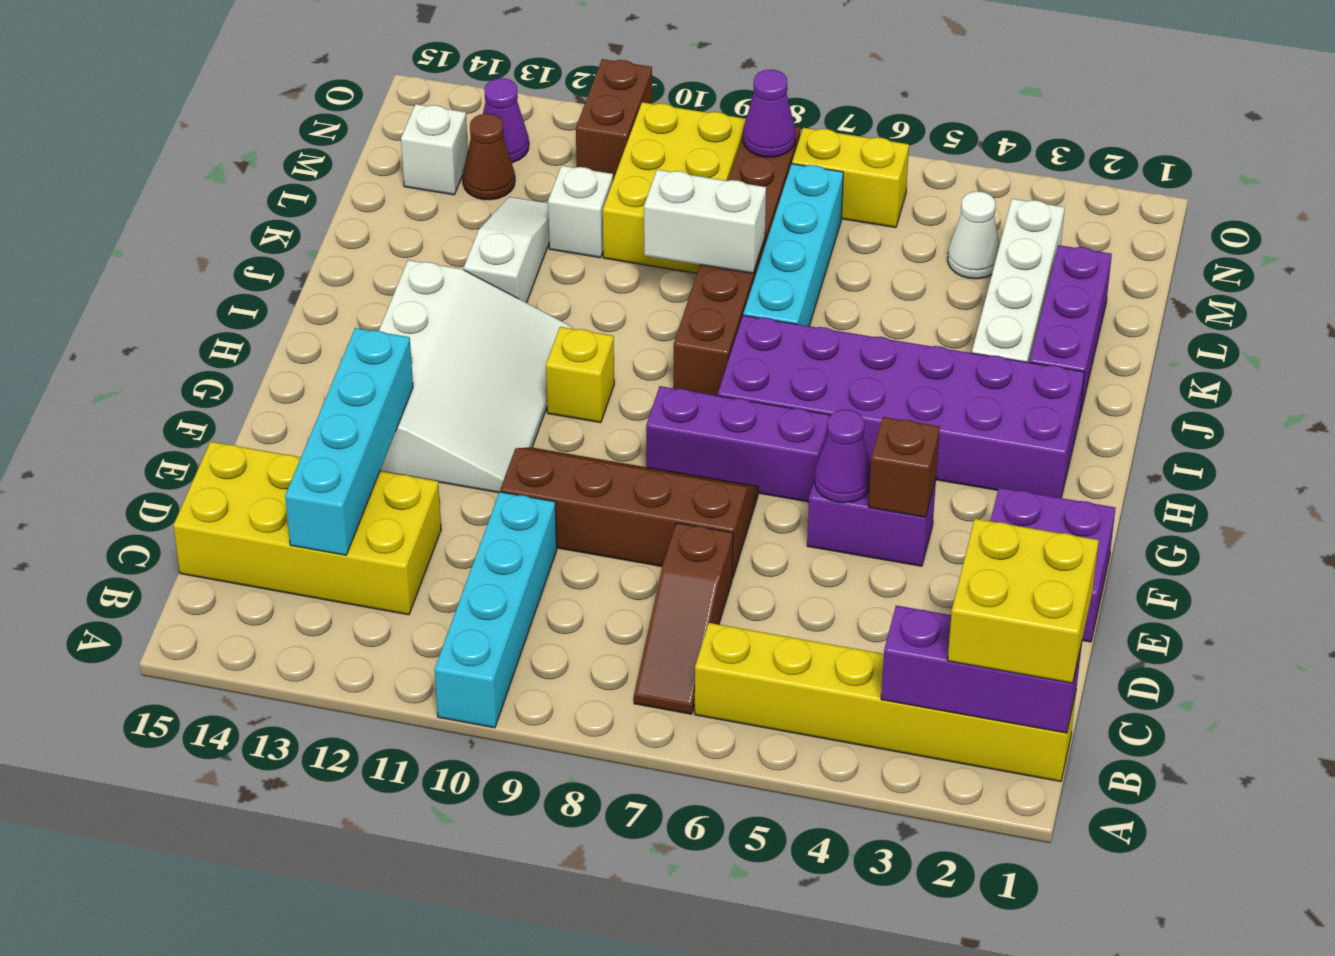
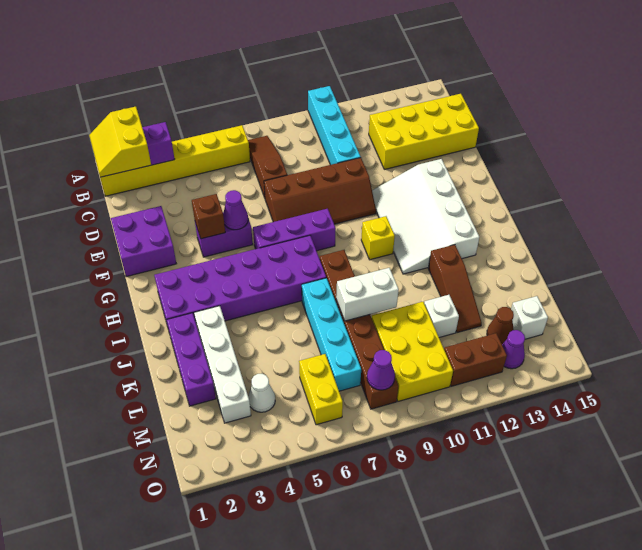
yellow 2x2 brick [948,519,1099,683] -> yellow 2x2 slope [89,107,151,177]
cyan 1x4 brick [285,328,413,555] -> none
white 1x3 slope [464,197,549,303] -> brown 1x3 slope [428,245,482,333]
yellow 1x2 brick [792,128,909,228] -> yellow 1x2 brick turned to [299,354,343,425]
brown 1x2 brick [576,59,652,180] -> brown 1x2 brick turned to [444,333,507,386]

